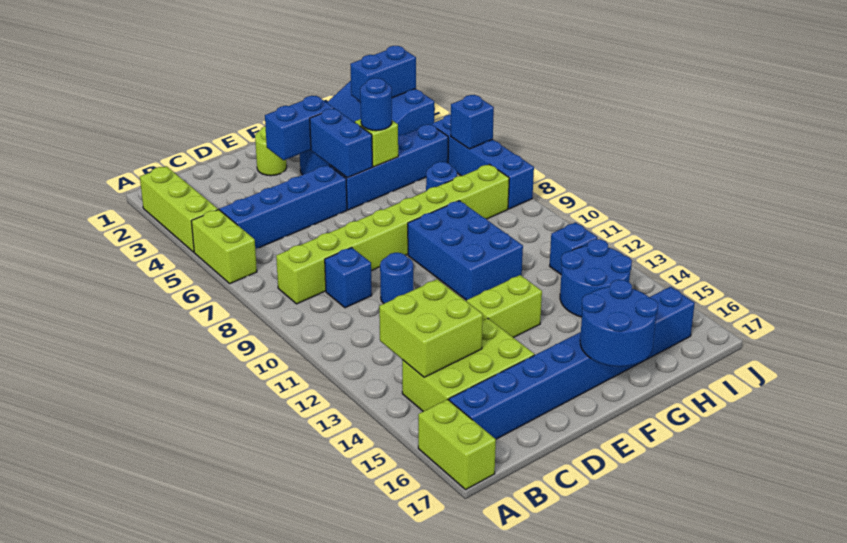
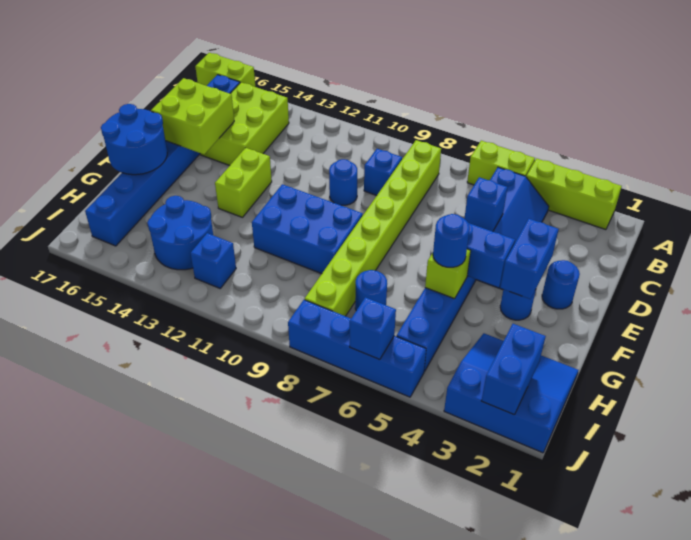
lime 2x2 brick [379,279,483,377] -> lime 2x2 brick moved to [151,78,234,154]
none -> blue 1x1 brick [464,177,507,231]
lime 1x1 round brick [255,126,287,176] -> blue 1x1 round brick [542,260,580,309]

